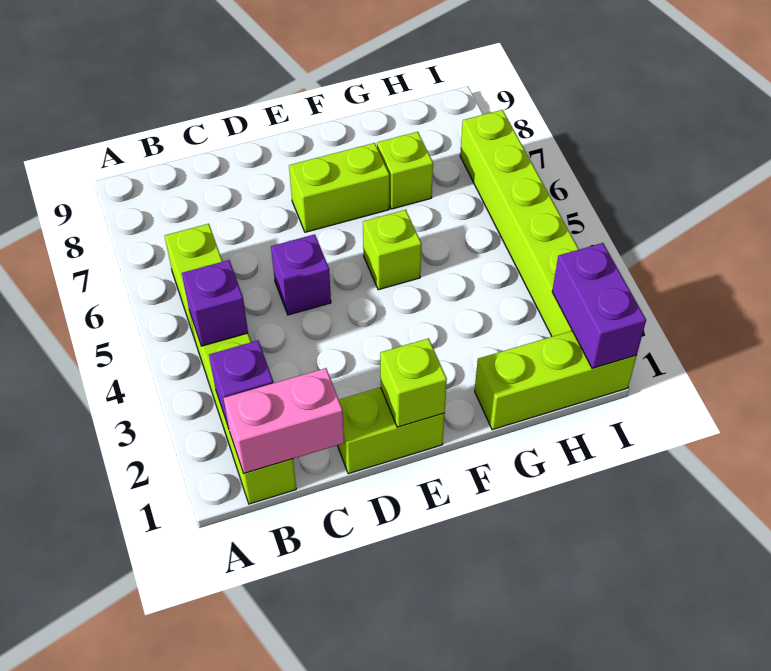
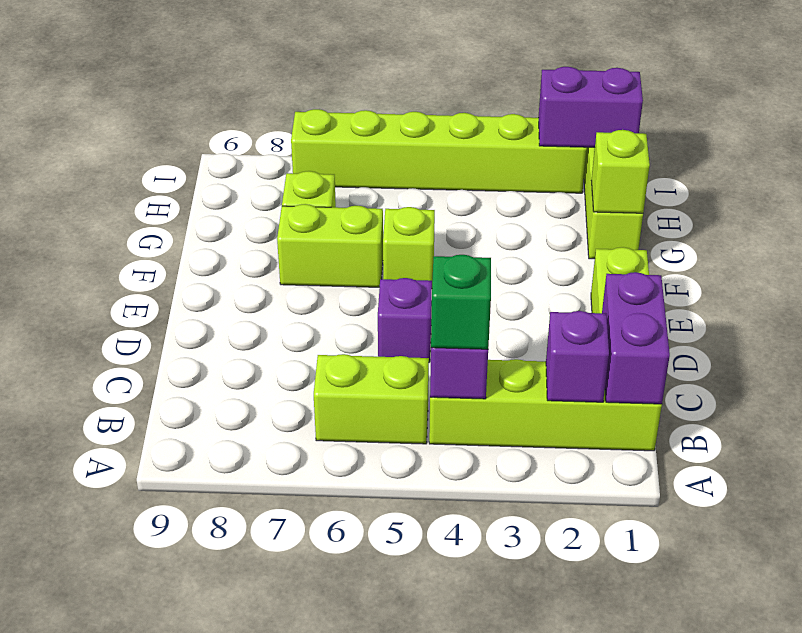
pink 1x2 brick [224,368,344,474] -> purple 1x2 brick [602,272,670,404]
none -> green 1x1 brick [431,255,491,349]
lime 1x1 brick [380,338,447,427] -> lime 1x1 brick moved to [591,130,650,213]
lime 1x2 brick [289,143,389,232] -> lime 1x2 brick turned to [277,204,383,287]

